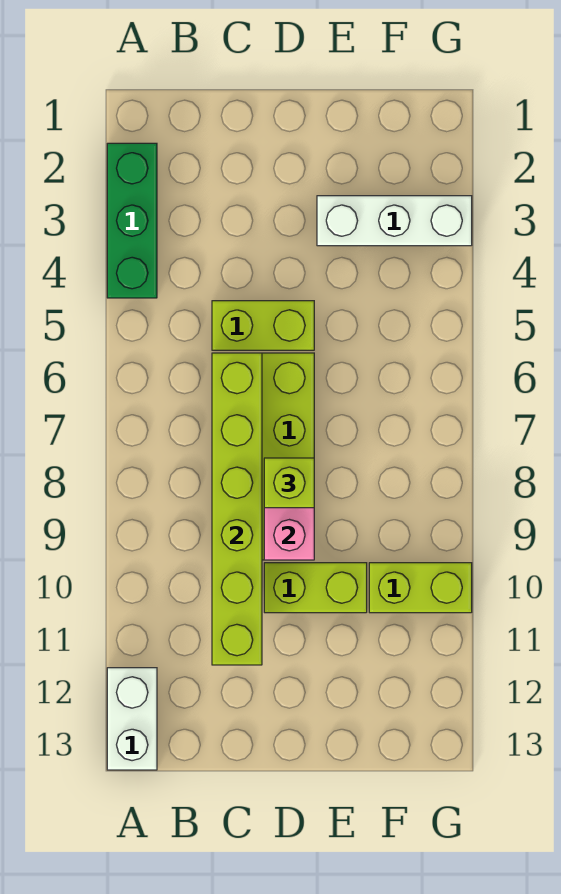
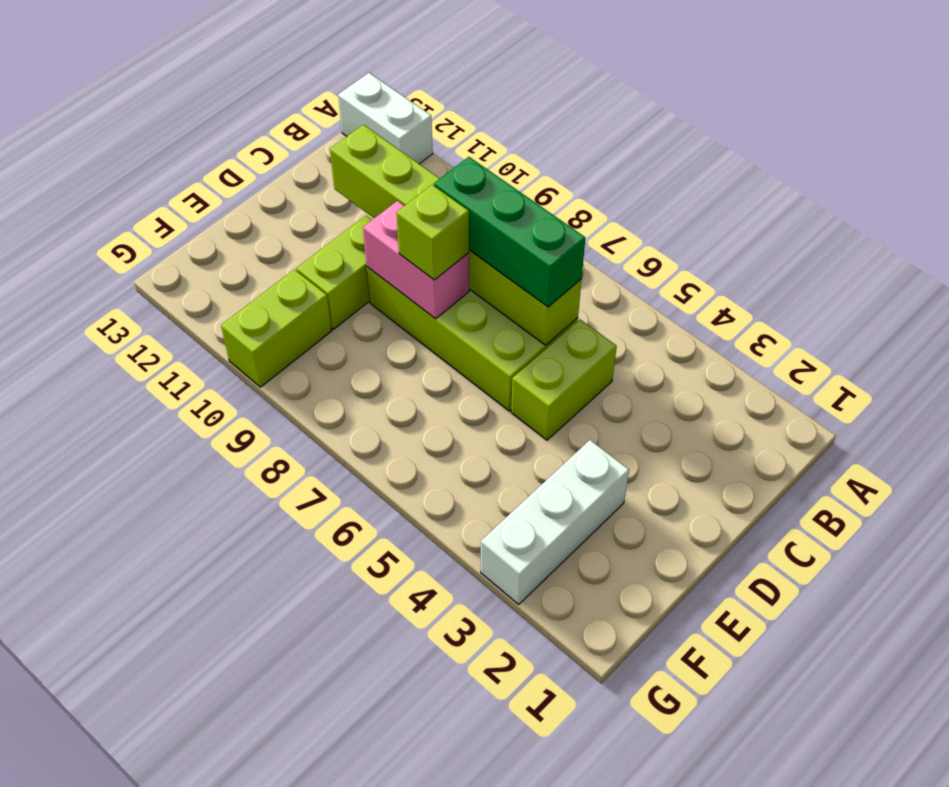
green 1x3 brick [107,143,157,298] -> green 1x3 brick moved to [434,157,585,307]

